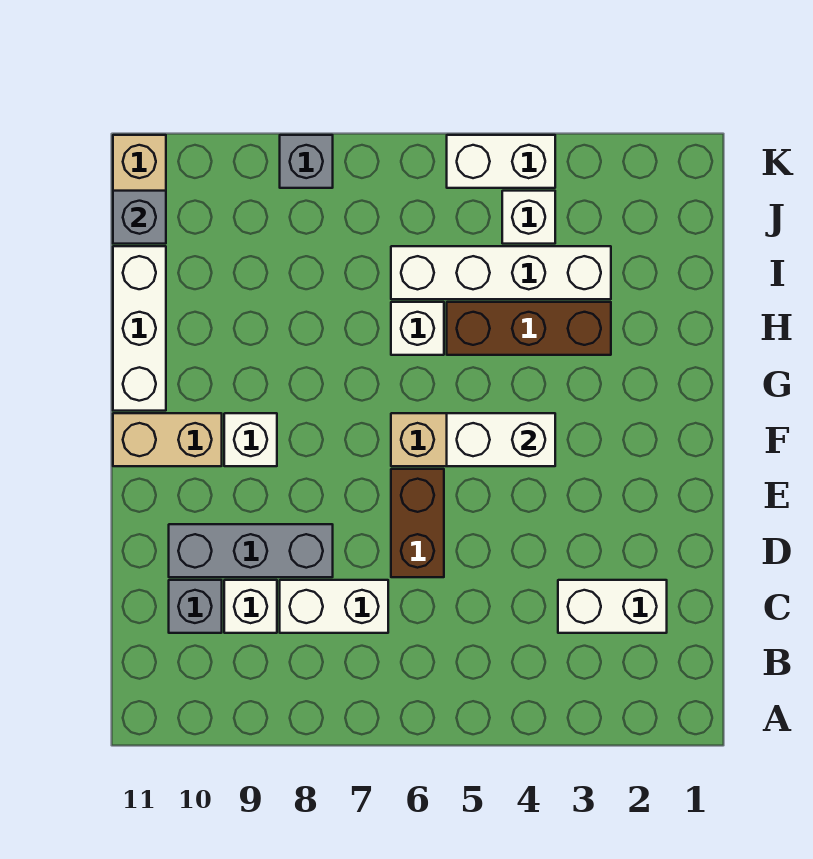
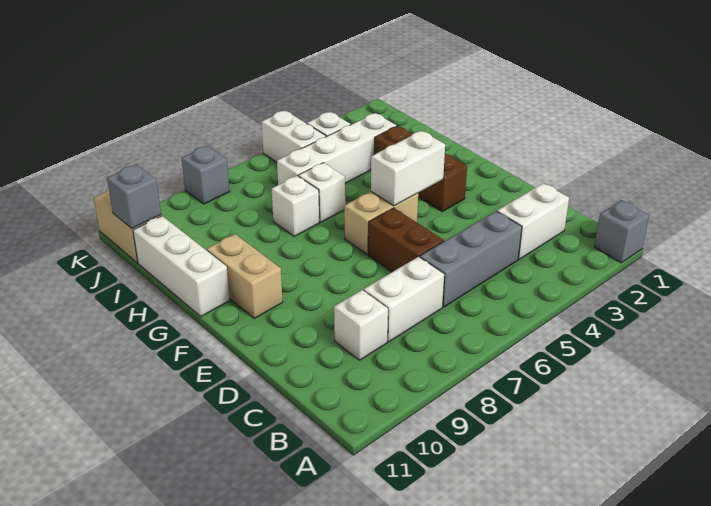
grey 1x1 brick [169,580,222,633] -> grey 1x1 brick moved to [594,200,649,263]
grey 1x3 brick [169,524,333,577] -> grey 1x3 brick moved to [420,211,522,307]
white 1x1 brick [224,413,277,466] -> white 1x1 brick moved to [272,176,319,236]
tan 1x2 brick [113,413,222,466] -> tan 1x2 brick turned to [207,234,283,318]
brown 1x3 brick [447,302,611,355] -> brown 1x3 brick turned to [375,126,467,212]
white 1x2 brick [447,135,555,188] -> white 1x2 brick turned to [262,111,326,162]

